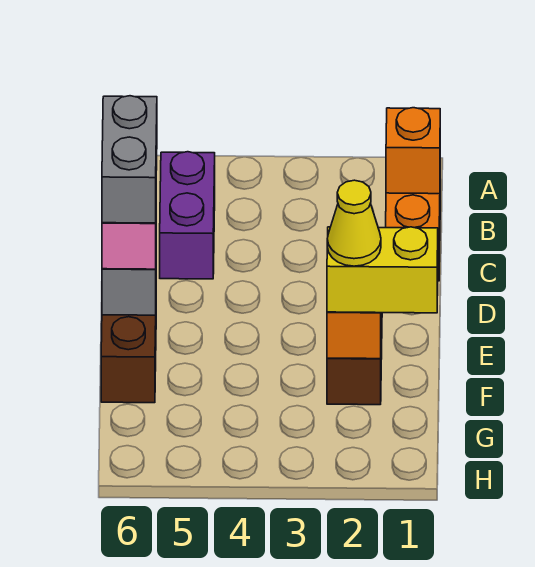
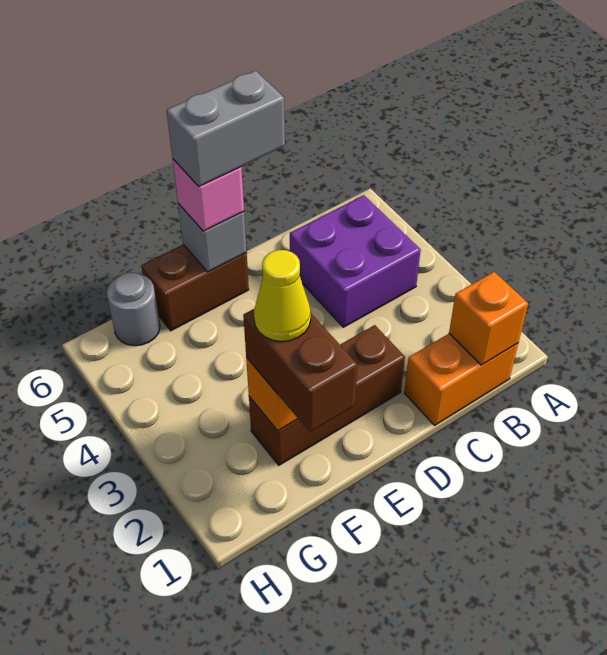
purple 1x2 brick [160,152,215,279] -> purple 2x2 brick [290,195,421,327]
yellow 1x2 brick [327,227,438,313] -> brown 1x2 brick [243,309,358,432]
none -> grey 1x1 round brick [107,273,160,346]

